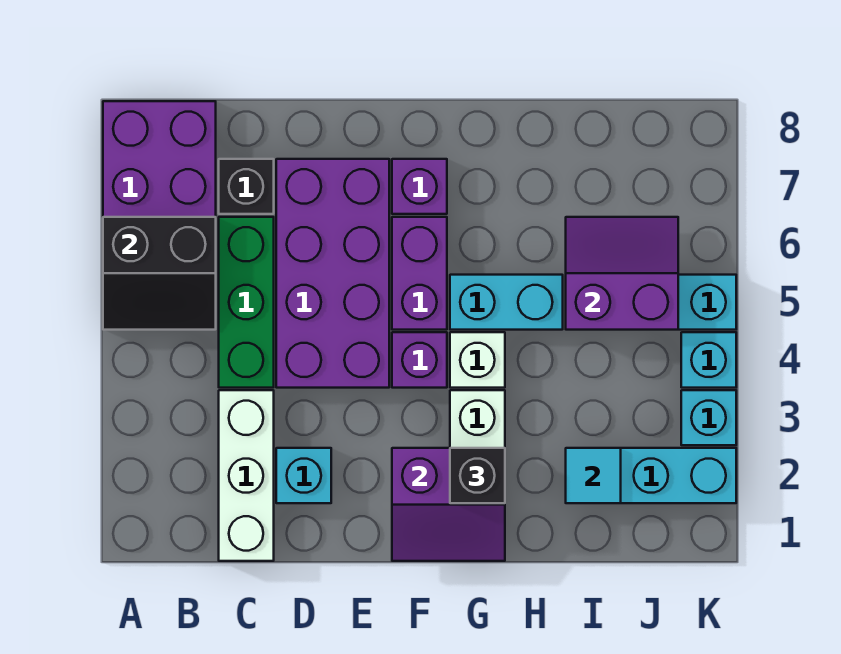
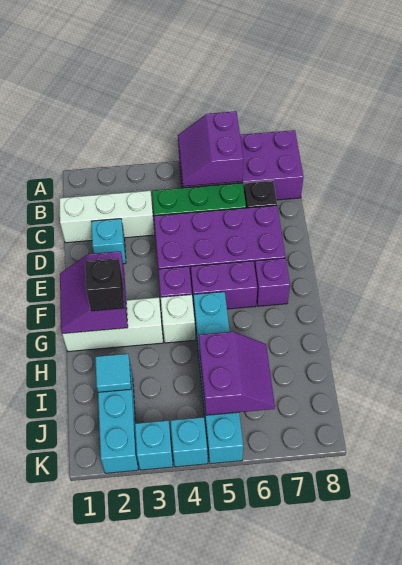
black 2x2 slope [103,217,216,330] -> purple 2x2 slope [178,111,243,186]

